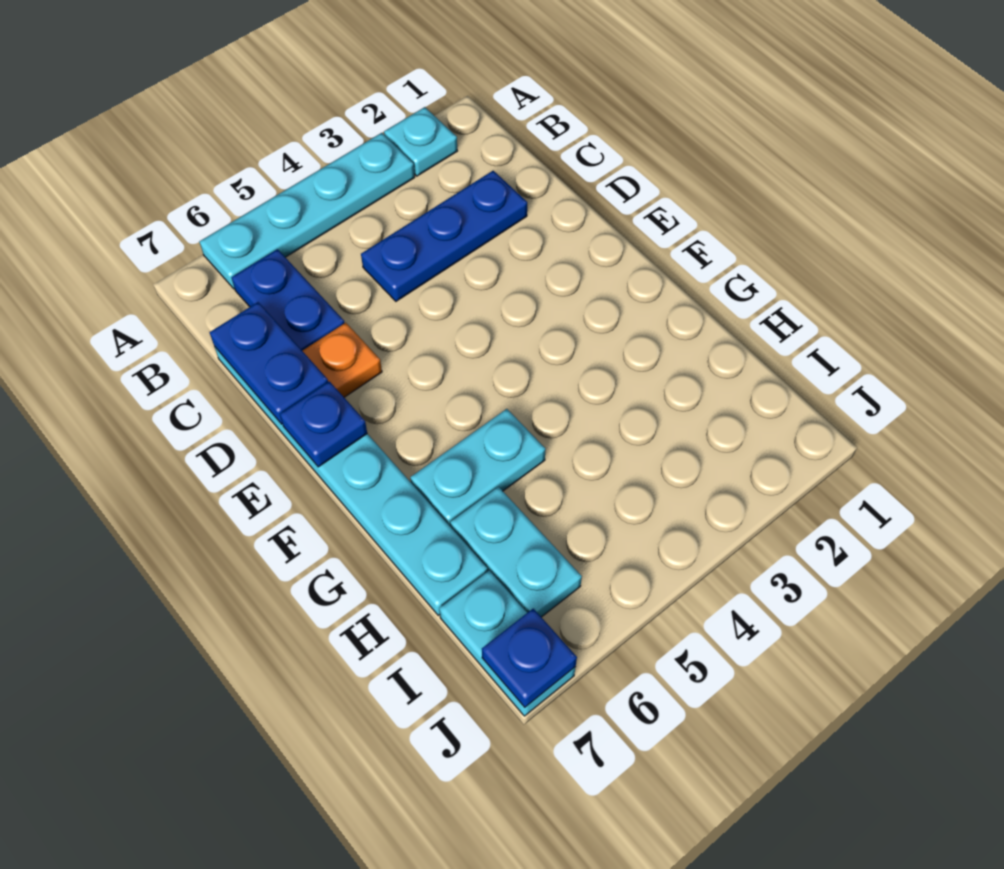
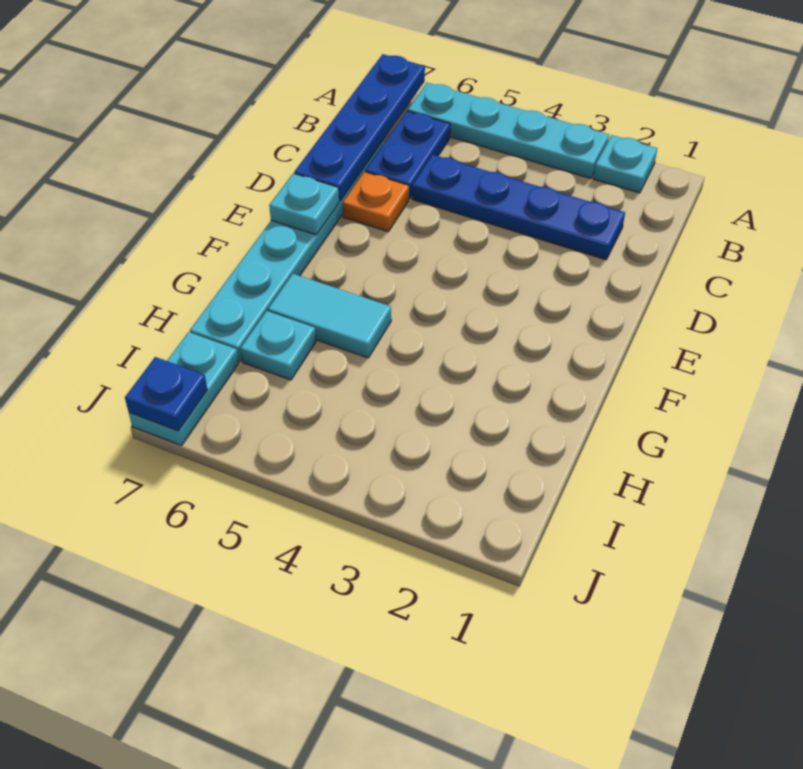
blue 1x3 plate [361,171,527,301] -> blue 1x4 plate [412,155,625,260]
blue 1x2 plate [210,302,328,424] -> blue 1x4 plate [294,54,425,201]
blue 1x1 plate [280,381,367,467] -> cyan 1x1 plate [269,173,339,235]
cyan 1x2 plate [410,409,546,527] -> cyan 1x2 tile [268,274,391,358]
cyan 1x2 plate [450,487,582,617] -> cyan 1x1 plate [240,311,316,380]

